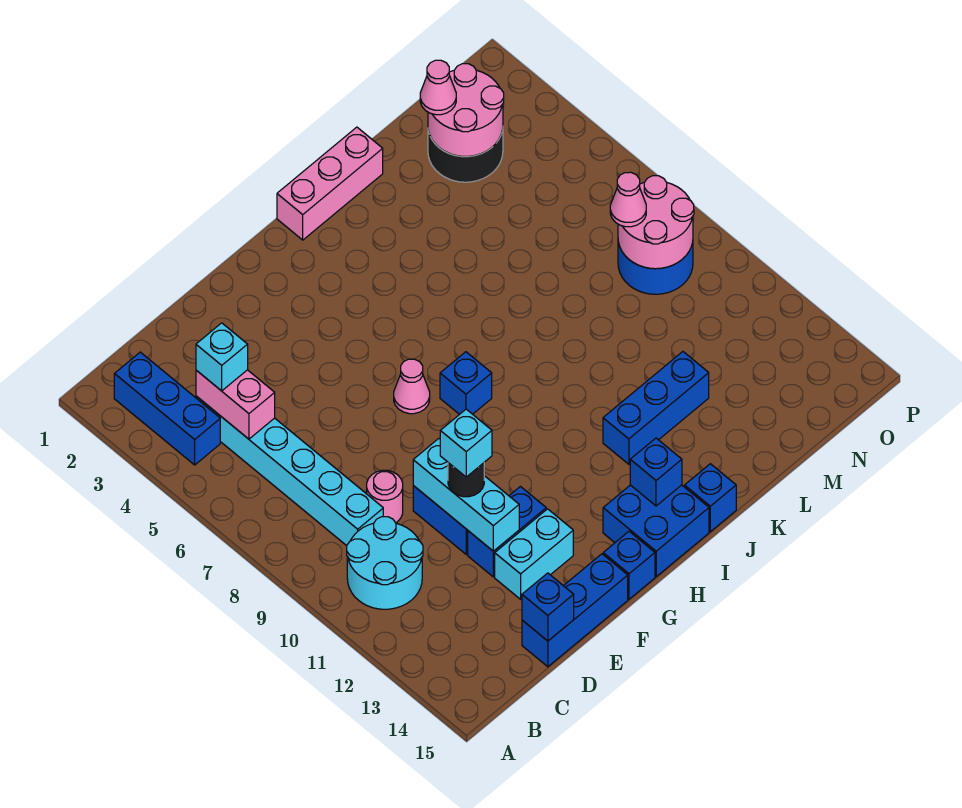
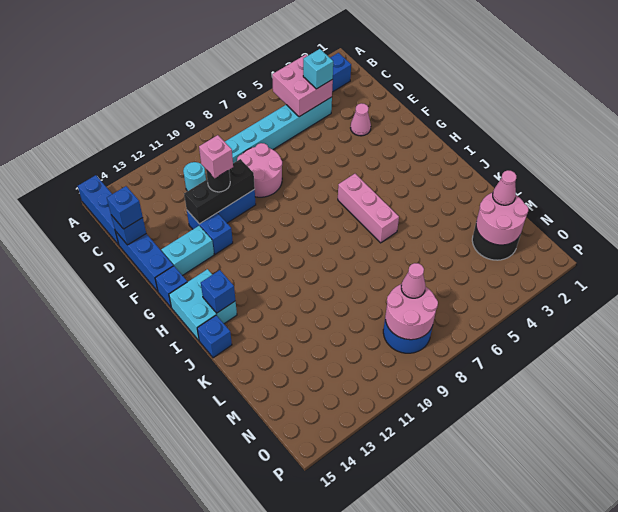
cyan 2x2 round brick [347,517,423,609] -> cyan 1x1 round brick [183,162,206,191]
pink 1x2 brick [196,370,275,439] -> pink 2x2 brick [272,55,333,117]
pink 1x1 round brick [367,470,403,523] -> pink 2x2 round brick [237,143,282,197]
cyan 1x3 brick [413,439,519,551] -> black 1x3 brick [184,159,255,224]
cyan 1x1 brick [440,409,492,477] -> pink 1x1 brick [199,135,233,178]
cyan 1x2 brick [495,509,573,599] -> cyan 1x2 brick turned to [161,226,214,276]
pink 1x1 cone [394,359,430,414] -> pink 1x1 cone moved to [351,103,371,136]
blue 1x1 brick [440,352,492,415] -> blue 1x1 brick moved to [107,186,143,229]
blue 2x2 brick [603,485,709,577] -> cyan 2x2 brick [169,269,237,340]
pink 1x3 brick [277,127,383,240] -> pink 1x3 brick moved to [338,174,399,243]
blue 1x3 brick [603,352,709,464] -> blue 1x3 brick moved to [78,175,119,245]

